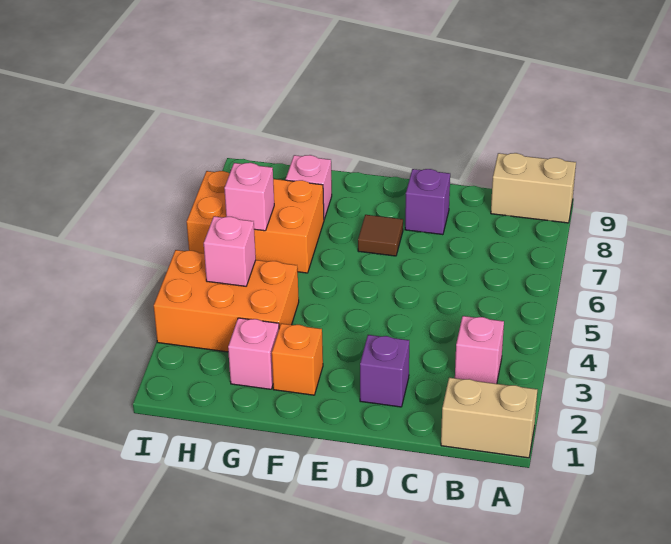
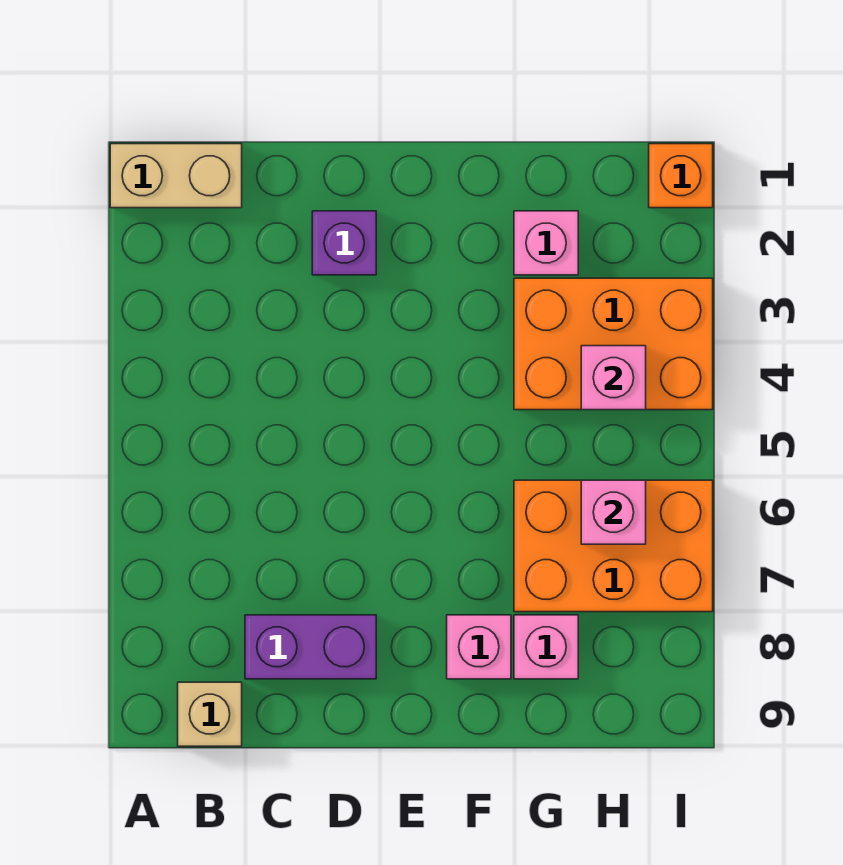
tan 1x2 brick [491,153,576,223] -> tan 1x1 brick [178,682,242,746]
pink 1x1 brick [455,316,504,384] -> pink 1x1 brick moved to [447,615,511,679]
purple 1x1 brick [405,169,450,235] -> purple 1x2 brick [245,615,376,679]
brown 1x1 tile [358,215,403,256] -> none
orange 1x1 brick [272,324,323,395] -> orange 1x1 brick moved to [649,144,713,208]

